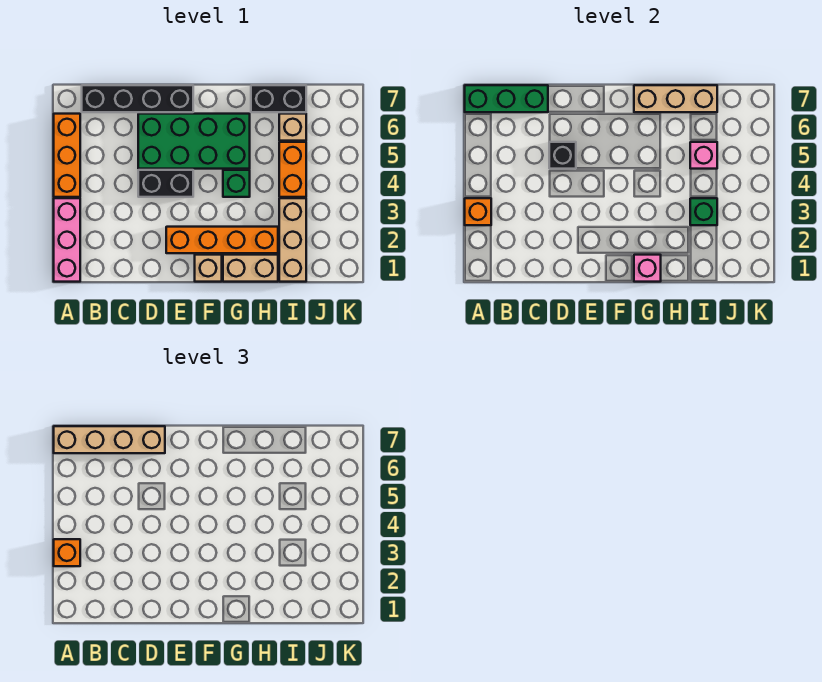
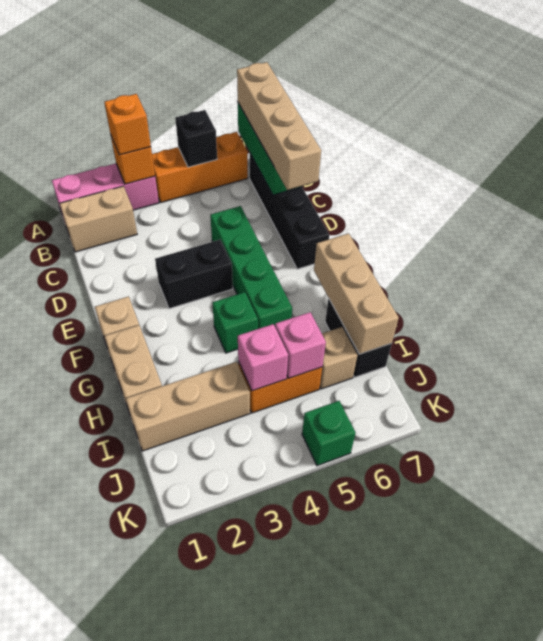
none -> tan 1x2 brick [60,186,137,252]
black 1x2 brick [138,170,193,197] -> black 1x2 brick turned to [155,240,233,309]
green 2x4 brick [138,114,250,169] -> green 1x4 brick [210,206,292,329]
black 1x1 brick [549,142,576,169] -> black 1x1 brick moved to [175,110,217,167]
orange 1x4 brick [166,227,278,253] -> none
pink 1x1 brick [634,255,661,282] -> pink 1x1 brick moved to [238,324,288,391]
green 1x1 brick [690,198,717,225] -> green 1x1 brick moved to [302,401,355,466]

